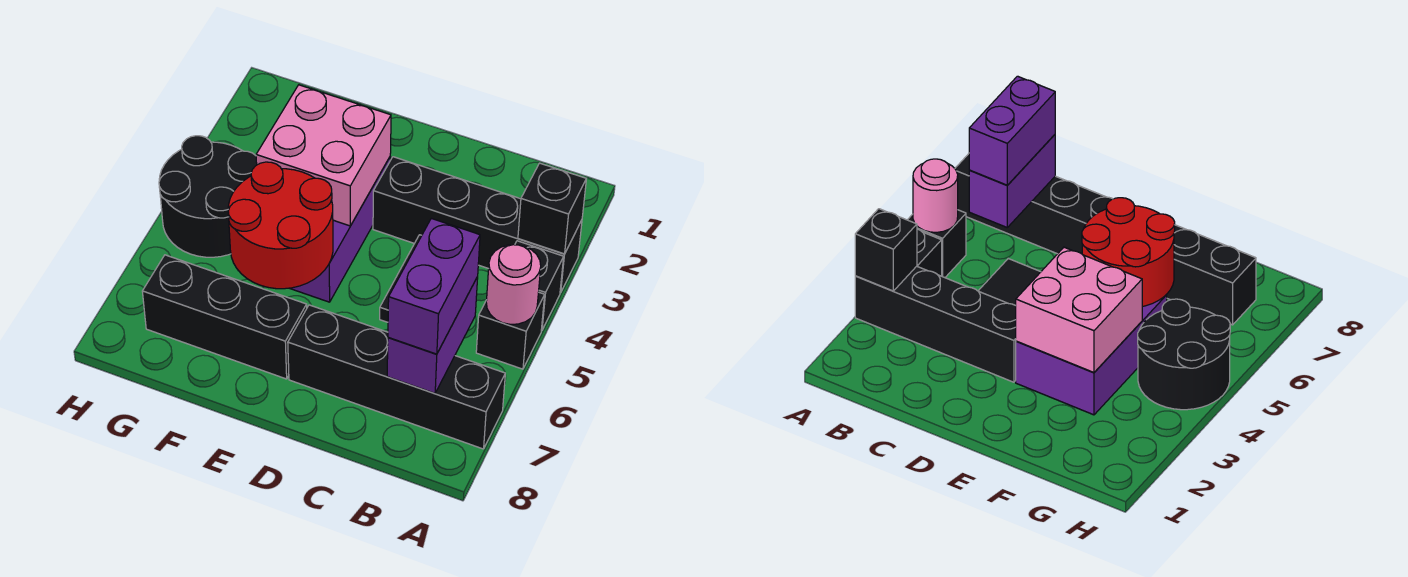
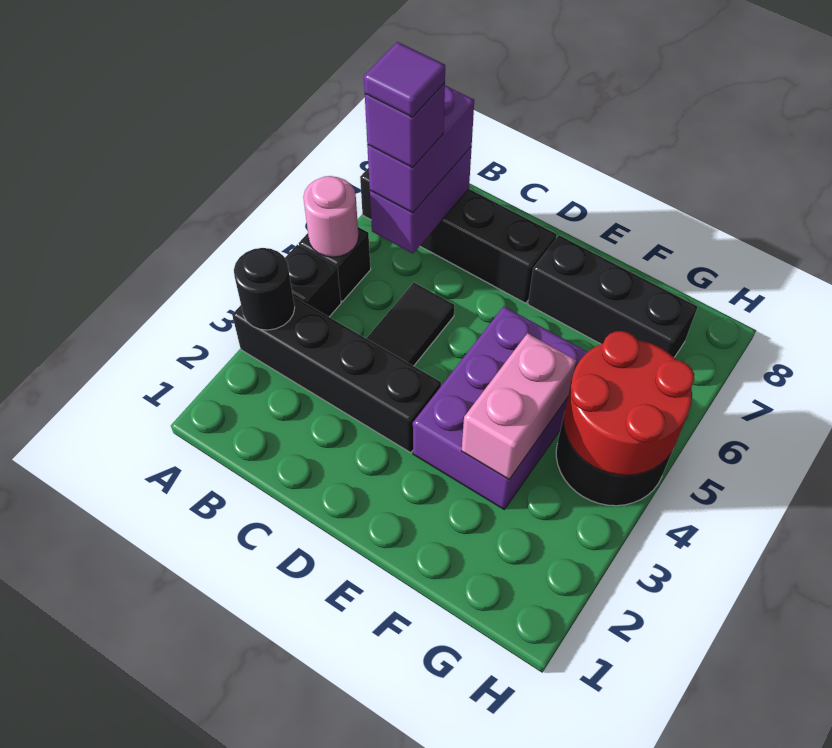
black 1x1 brick [518,163,586,254] -> black 1x1 round brick [234,248,295,330]
none -> purple 1x1 brick [365,83,445,168]
none -> purple 1x1 tile [364,42,445,117]
pink 2x2 brick [256,85,391,226] -> pink 1x2 brick [462,333,576,479]
red 2x2 round brick [228,162,333,289] -> red 2x2 round brick moved to [564,331,695,475]

